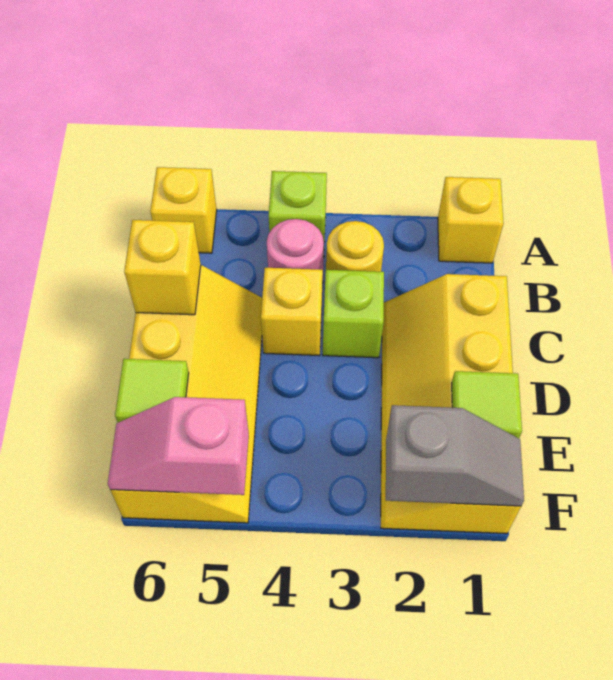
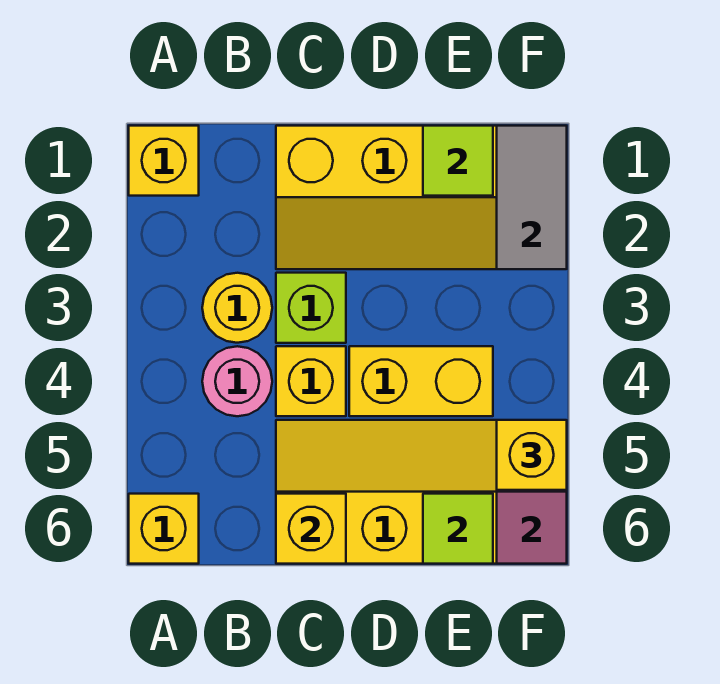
lime 1x1 brick [269,171,327,257] -> none
none -> yellow 1x2 brick [349,346,493,416]
grey 1x2 slope [386,405,524,506] -> grey 1x2 tile [497,126,567,269]
none -> yellow 1x1 brick [497,420,567,490]

